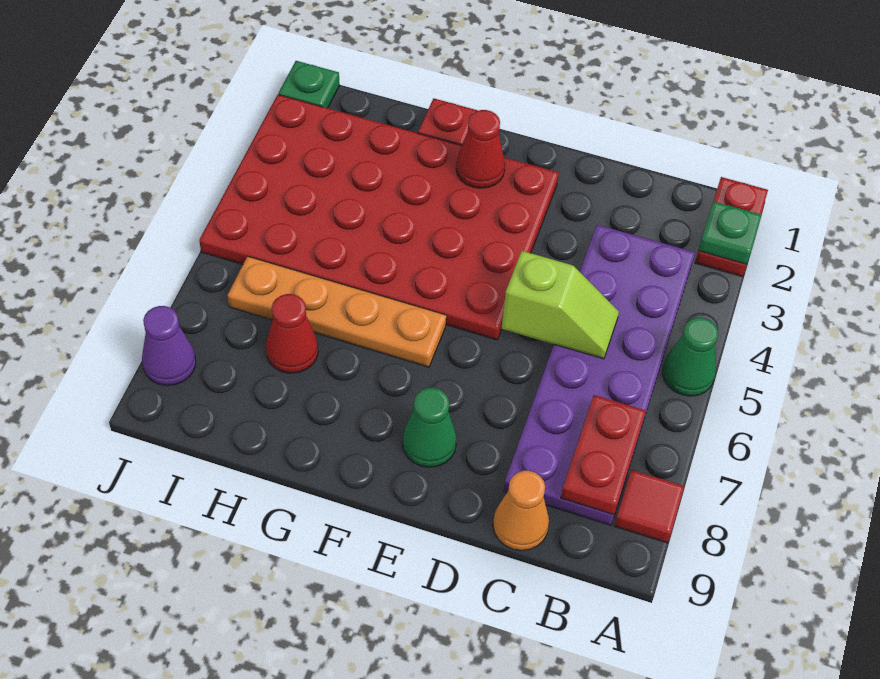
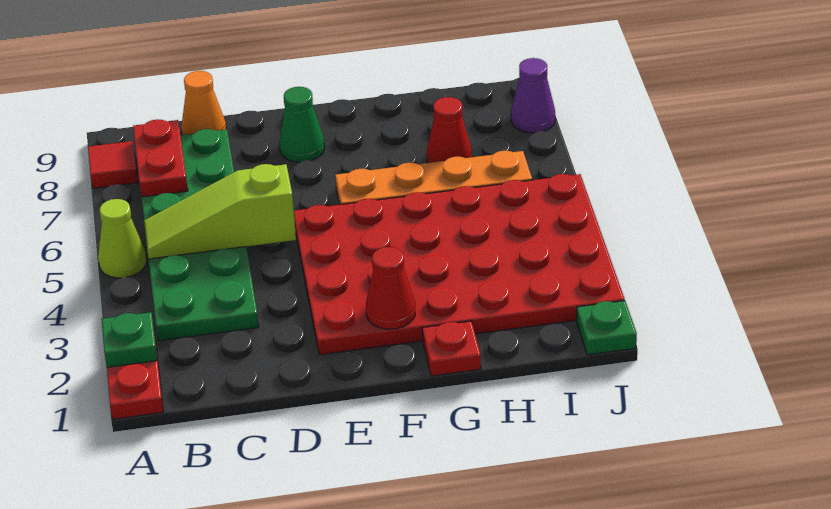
green 1x1 cone [662,318,718,396] -> lime 1x1 cone [98,199,147,278]
purple 2x6 plate [503,225,695,525] -> green 2x6 plate [142,129,259,341]
lime 1x2 slope [502,251,619,359] -> lime 1x3 slope [144,164,296,259]

